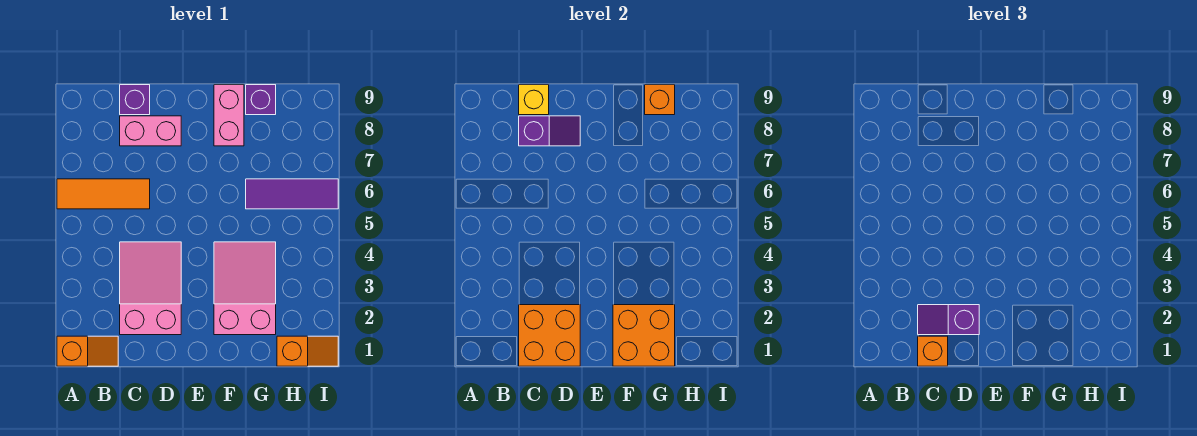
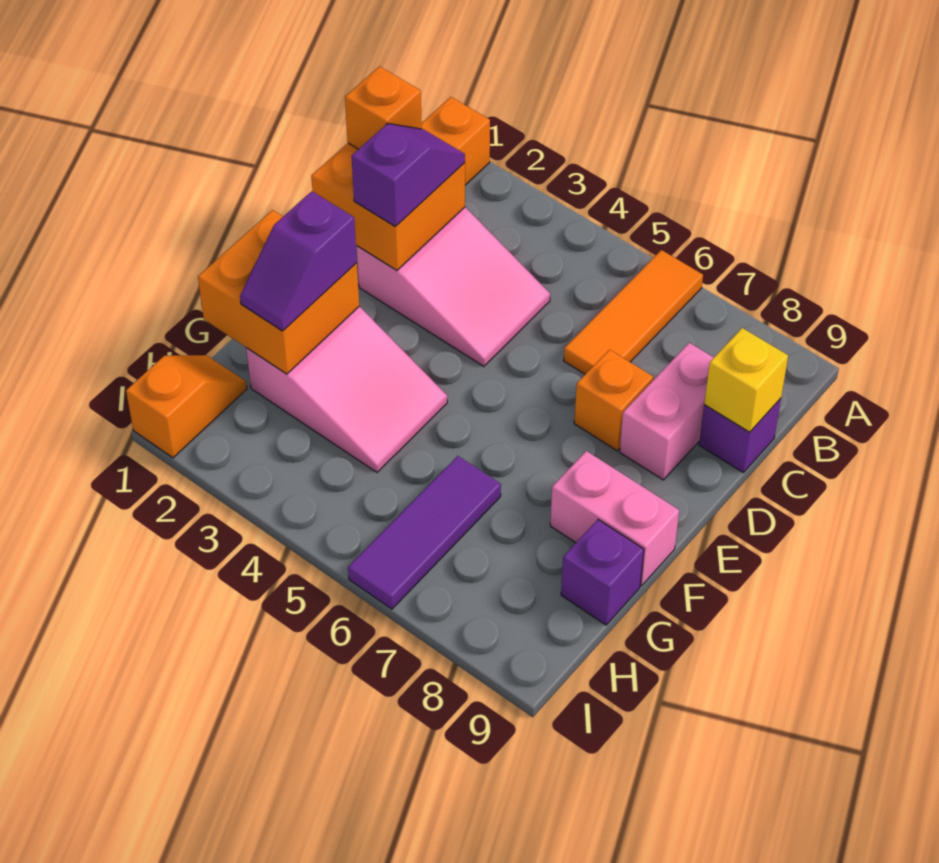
purple 1x2 slope [519,116,580,146] -> purple 1x2 slope moved to [240,191,357,331]
orange 1x1 brick [645,85,675,115] -> orange 1x1 brick moved to [574,350,653,451]
orange 1x2 slope [277,336,338,366] -> orange 1x2 slope turned to [126,355,247,458]

